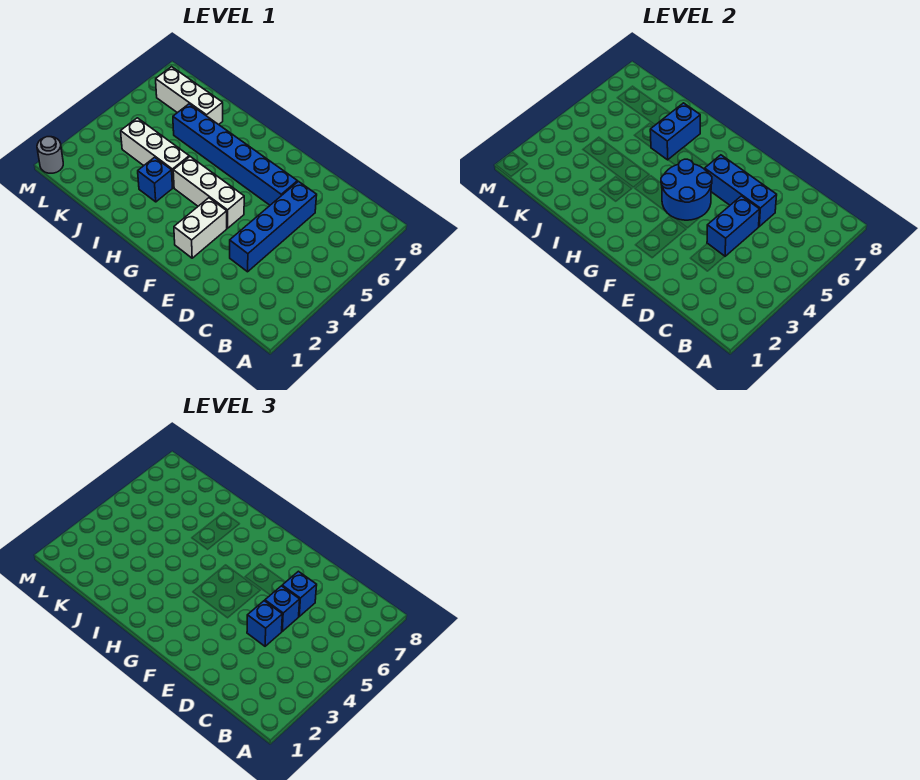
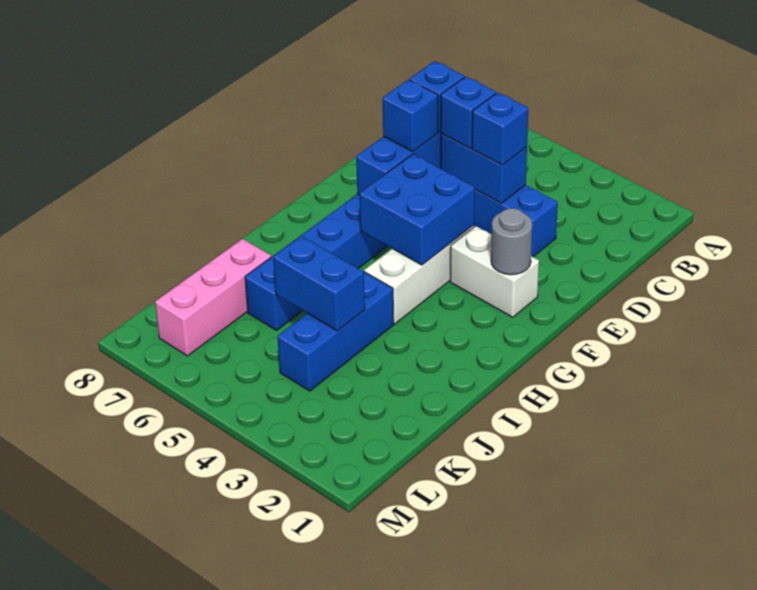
blue 2x2 round brick [661,159,712,220] -> blue 2x2 brick [360,154,475,265]
blue 1x1 brick [138,157,173,202] -> blue 1x1 brick moved to [383,80,438,152]
white 1x3 brick [121,118,189,188] -> blue 1x3 brick [278,271,394,391]
blue 1x2 brick [650,103,700,160] -> blue 1x2 brick moved to [273,236,365,331]
white 1x3 brick [156,67,223,125] -> pink 1x3 brick [155,239,271,356]
grey 1x1 round brick [37,137,63,173] -> grey 1x1 round brick moved to [491,208,532,275]

